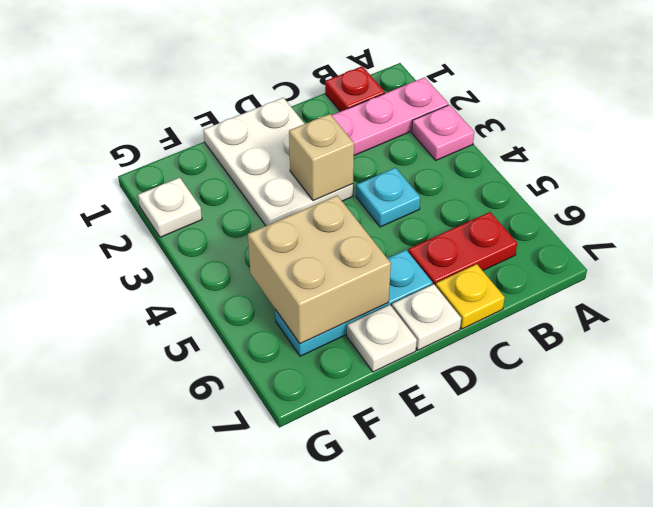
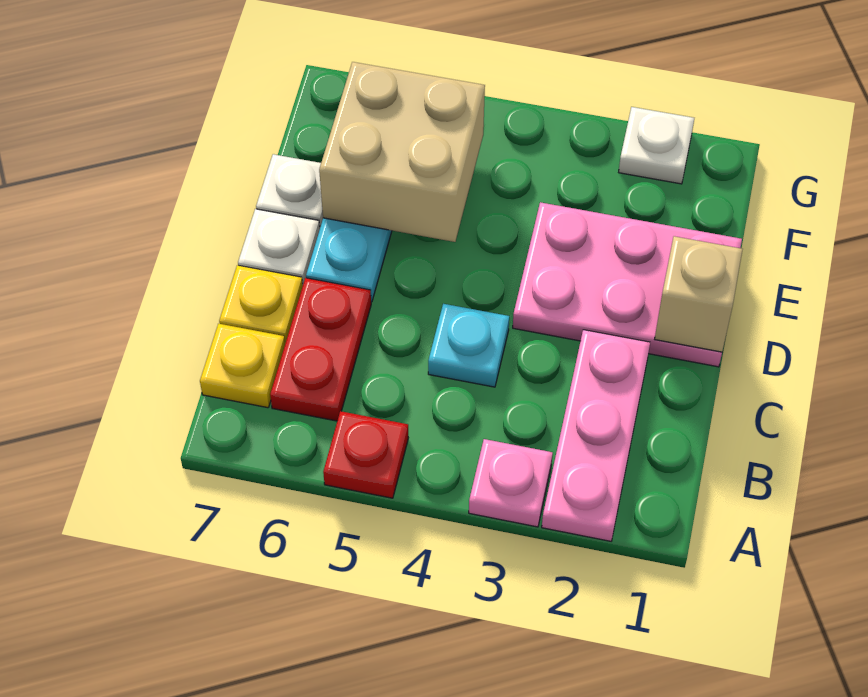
red 1x1 plate [325,66,385,112] -> red 1x1 plate moved to [323,411,408,498]
none -> yellow 1x1 plate [200,324,285,408]
white 2x3 plate [203,98,353,226] -> pink 2x3 plate [513,202,742,367]
tan 1x1 brick [289,114,354,201] -> tan 1x1 brick moved to [655,236,743,352]

